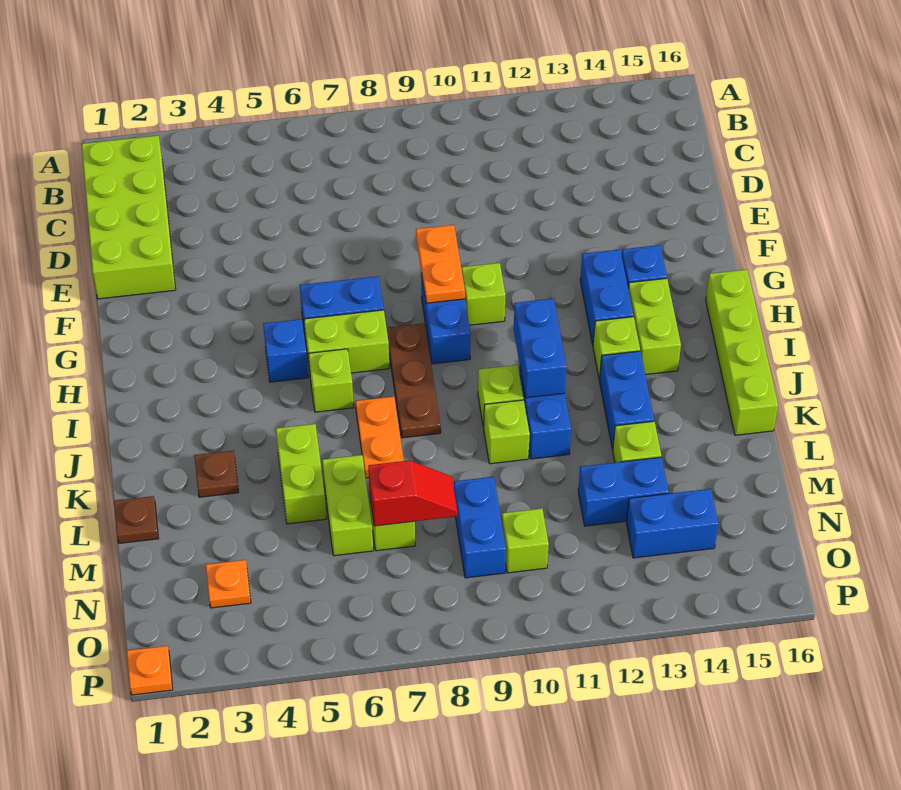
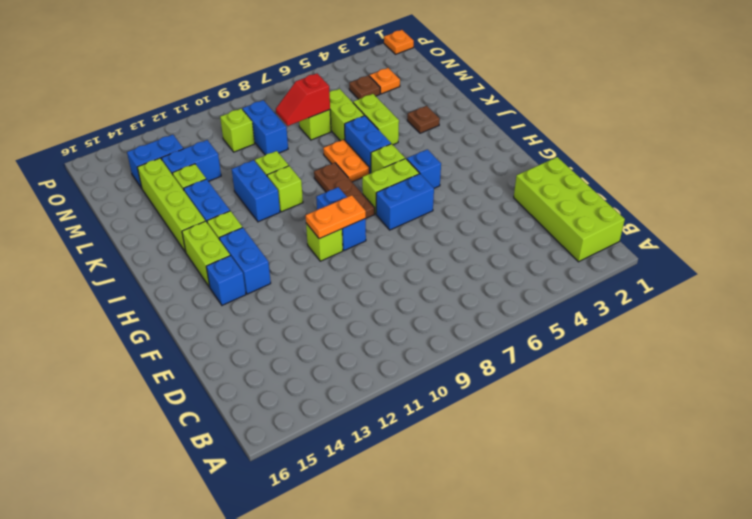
orange 1x2 plate [416,225,465,303] -> orange 1x2 plate turned to [306,195,366,239]
lime 1x4 brick [706,269,778,435] -> lime 1x4 brick moved to [137,158,205,252]
blue 1x2 brick [514,299,566,398] -> blue 1x2 brick moved to [345,116,391,174]
brown 1x1 plate [114,496,158,543] -> brown 1x1 plate moved to [349,75,380,99]

